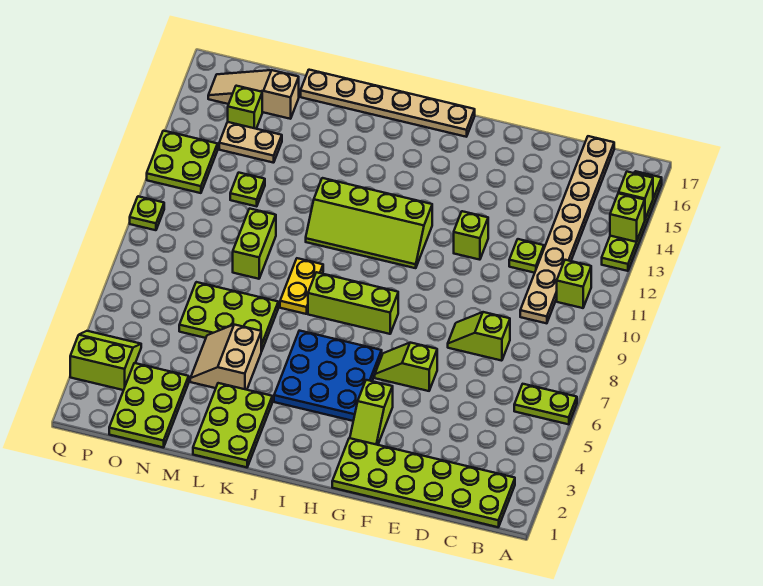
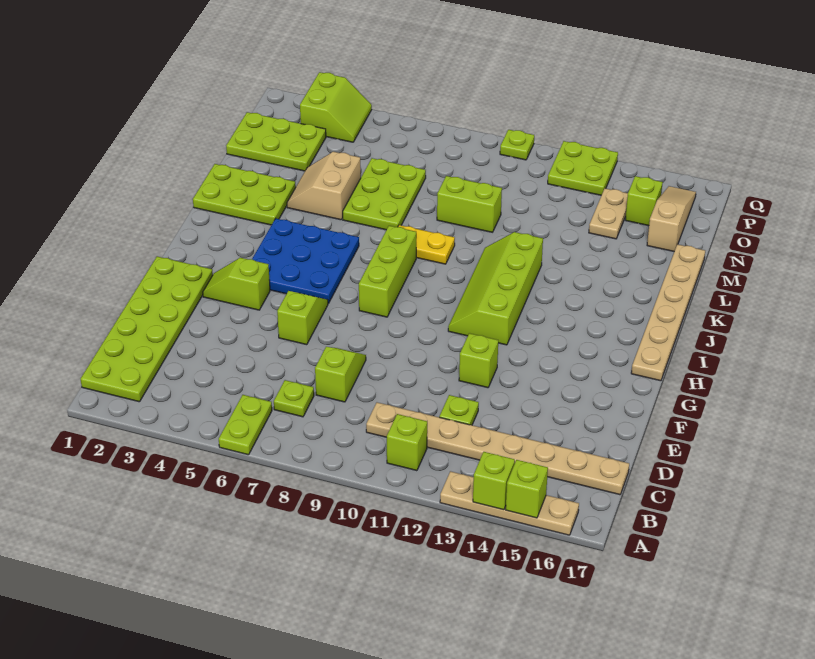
lime 1x4 plate [602,171,662,271] -> tan 1x4 plate [440,471,579,535]
tan 2x2 slope [190,325,262,390] -> tan 2x2 slope turned to [287,152,361,220]
lime 1x1 plate [230,173,265,206] -> lime 1x1 plate moved to [274,380,314,417]

